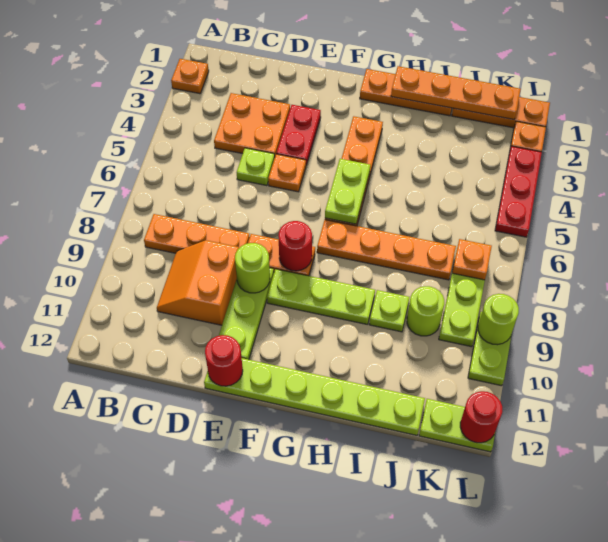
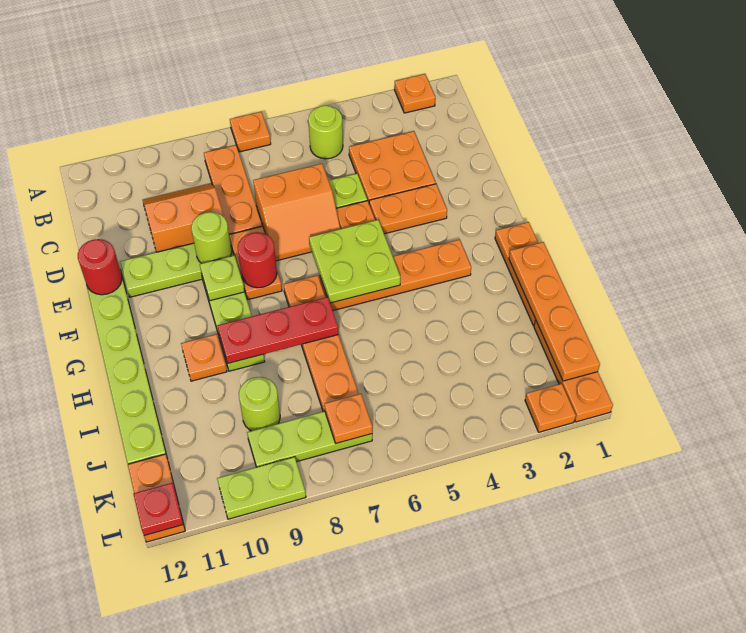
none -> orange 1x1 plate [230,112,271,152]
none -> orange 2x2 slope [253,164,340,261]
red 1x2 plate [276,105,321,165] -> orange 1x2 plate [369,184,447,234]
lime 1x2 plate [325,159,370,224] -> lime 2x2 plate [309,220,400,303]
none -> orange 1x1 plate [181,334,227,381]
lime 1x1 plate [369,290,409,332] -> lime 1x1 plate moved to [200,256,244,301]
lime 1x2 plate [419,399,495,452] -> orange 1x2 plate [128,454,185,542]
red 1x3 plate [495,146,542,237] -> red 1x3 plate moved to [217,297,338,364]
lime 1x1 round brick [478,294,519,345] -> lime 1x1 round brick moved to [308,106,343,159]
red 1x1 round brick [460,391,502,443] -> red 1x1 plate [134,483,183,536]

